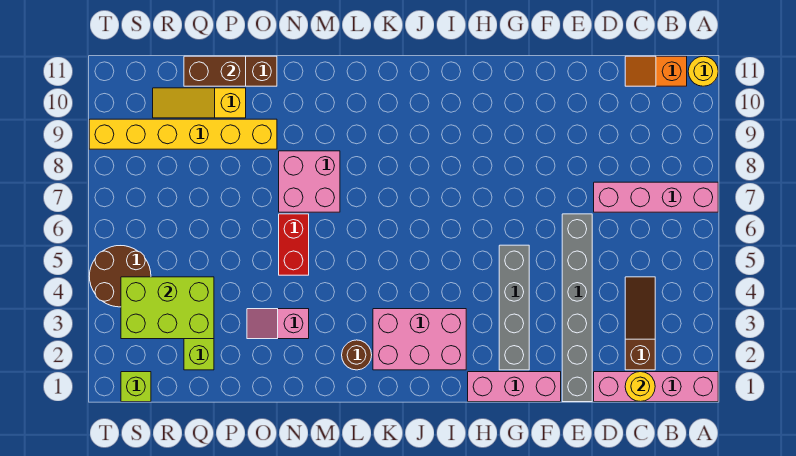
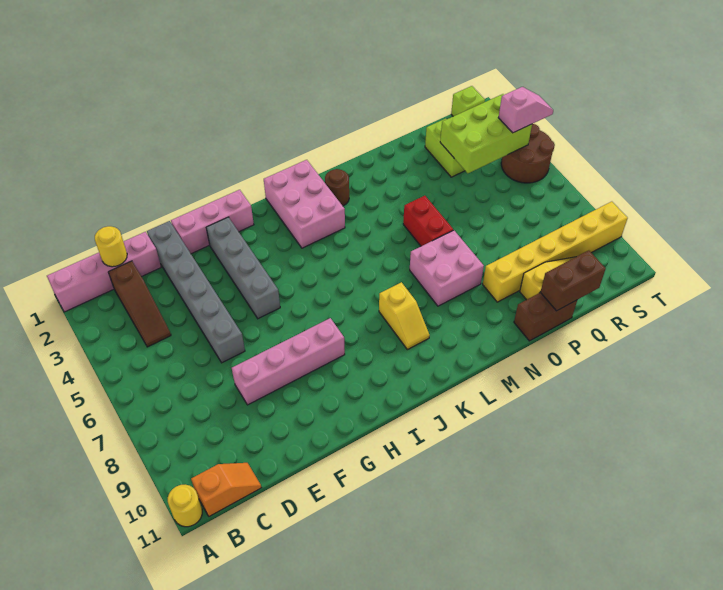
pink 1x4 brick [594,182,718,212] -> pink 1x4 brick moved to [232,318,345,405]
pink 2x3 brick [373,309,466,370] -> pink 2x3 brick turned to [264,160,345,248]
none -> yellow 1x2 slope [379,282,430,350]
pink 1x2 slope [247,309,309,339] -> pink 1x2 slope moved to [498,87,553,133]

